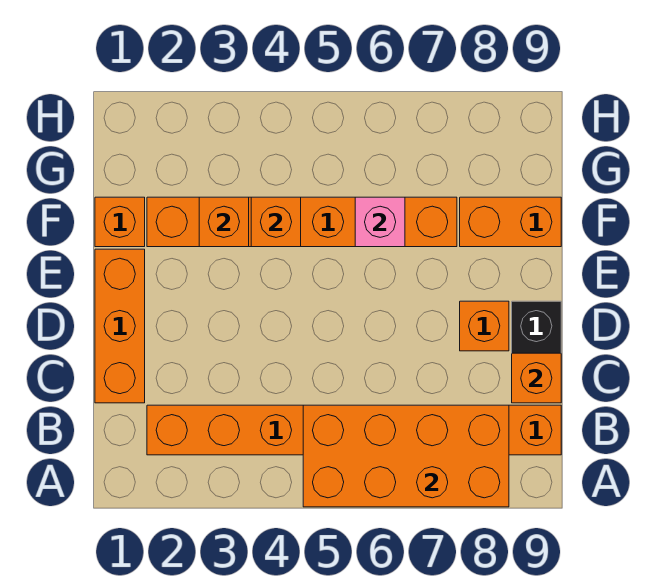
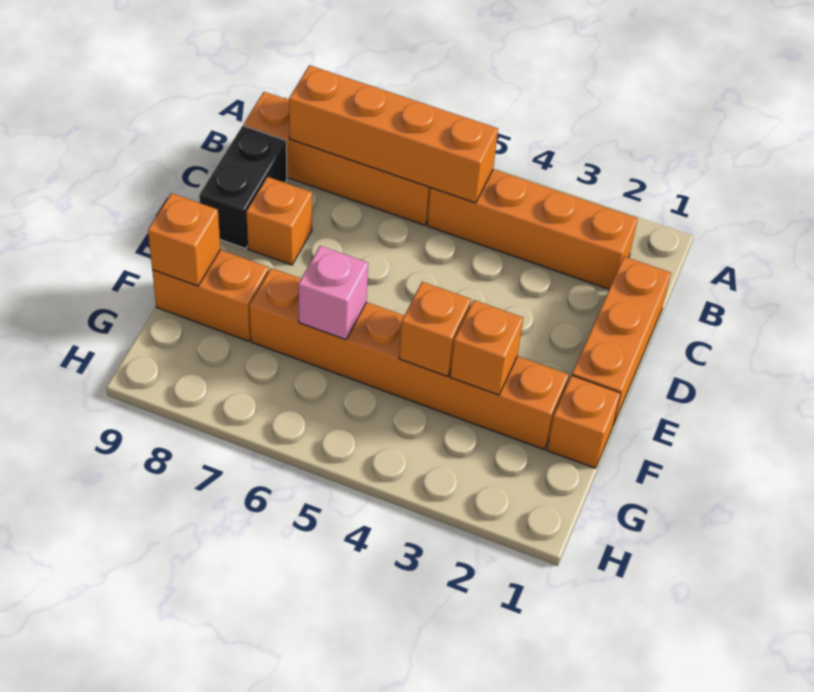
orange 2x4 brick [303,405,509,507] -> orange 1x4 brick [289,65,498,203]
orange 1x1 brick [512,353,561,403] -> orange 1x1 brick moved to [148,193,220,286]

